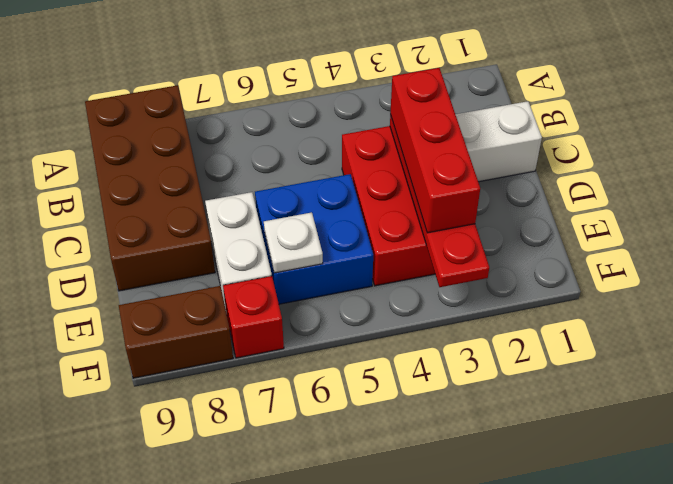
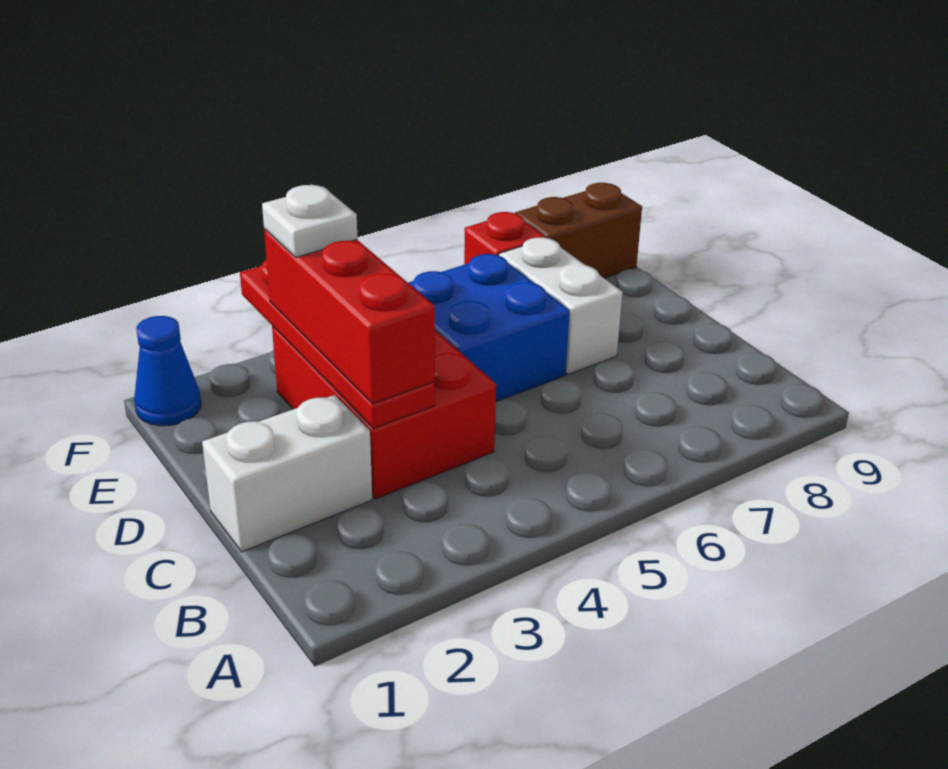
brown 2x4 brick [85,85,215,291] -> none
white 1x1 plate [264,212,323,273] -> white 1x1 plate moved to [262,185,358,257]
none -> blue 1x1 cone [134,316,201,426]

